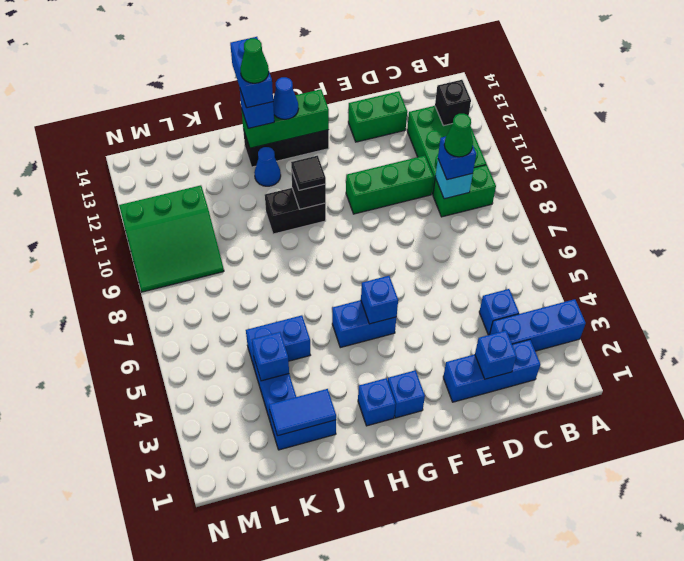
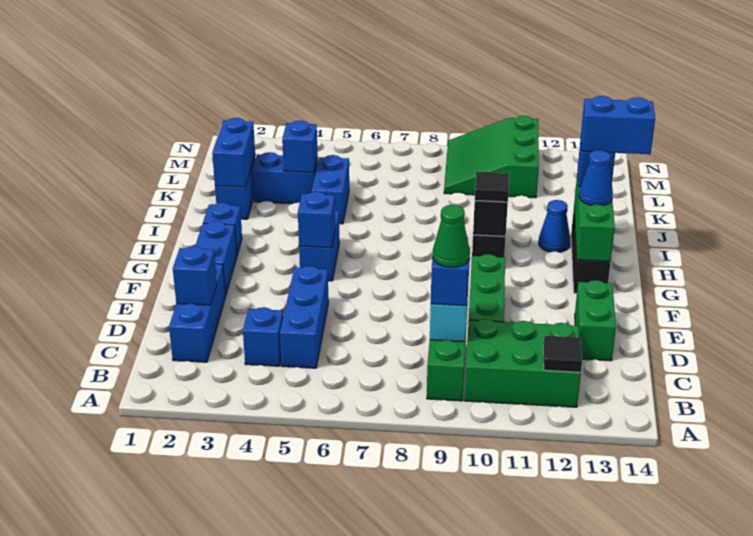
blue 1x3 brick [490,299,586,351] -> blue 1x3 brick moved to [280,266,329,368]
black 1x1 brick [435,80,471,126] -> black 1x1 tile [543,336,582,372]
blue 1x1 brick [388,370,425,418] -> blue 1x2 brick [195,221,237,296]
green 1x1 cone [240,38,269,83] -> none
blue 1x2 tile [269,389,336,436] -> blue 1x2 brick [212,118,255,187]

